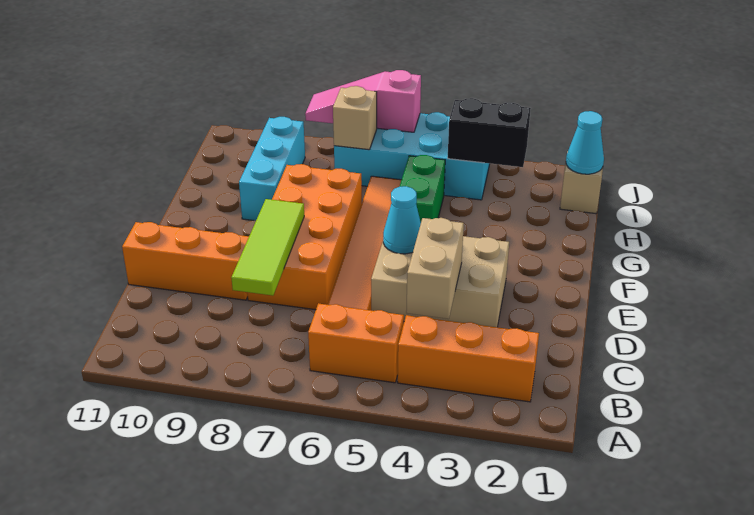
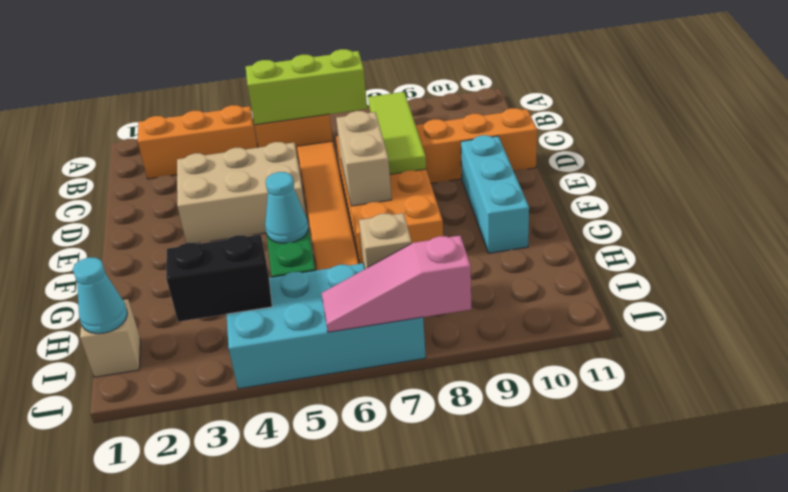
none -> lime 1x3 brick [246,49,367,125]
tan 1x2 brick [406,218,464,319] -> tan 1x2 brick moved to [336,111,392,206]
cyan 1x1 cone [383,186,421,254] -> cyan 1x1 cone moved to [265,172,308,243]
cyan 1x3 brick [239,117,305,221] -> cyan 1x3 brick moved to [461,135,529,253]
pink 1x3 slope [305,70,421,132] -> pink 1x3 slope turned to [322,236,471,332]

